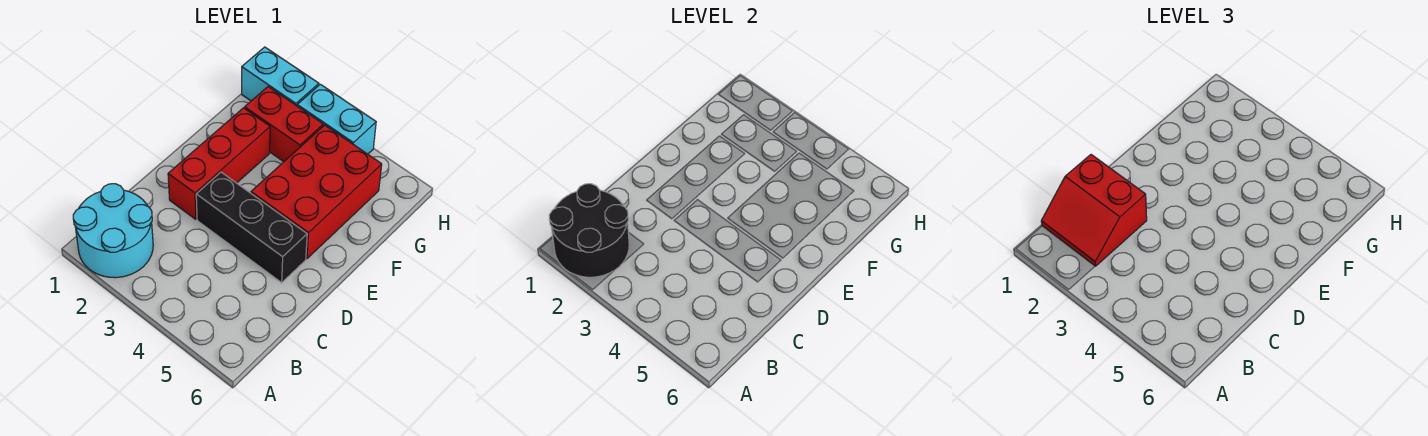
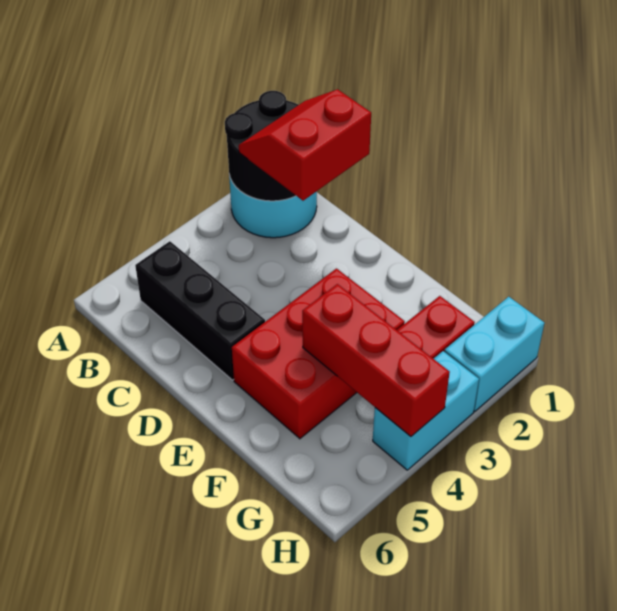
red 1x3 brick [168,108,270,219] -> red 1x3 brick moved to [302,284,450,436]
black 1x3 brick [196,172,307,283] -> black 1x3 brick turned to [135,241,265,380]
red 2x3 brick [251,125,382,259] -> red 2x3 brick turned to [232,269,405,439]

